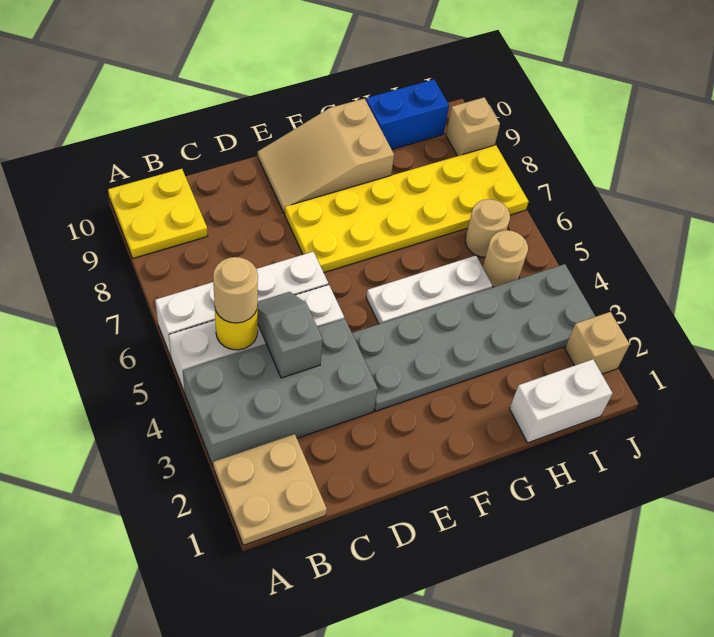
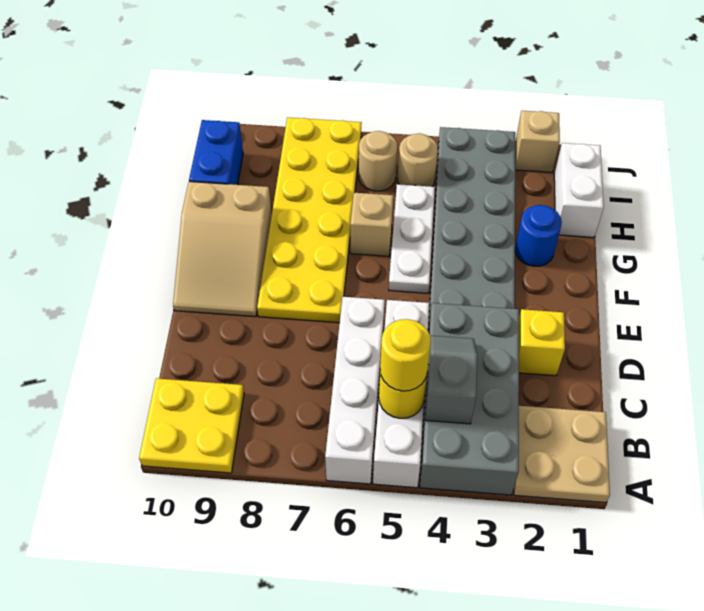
tan 1x1 round brick [213,257,258,323] -> yellow 1x1 round brick [380,319,431,391]
grey 1x2 slope [258,292,323,378] -> grey 1x2 slope turned to [425,336,477,424]
none -> yellow 1x1 brick [519,309,565,376]
none -> blue 1x1 round brick [515,205,562,266]
tan 1x1 brick [446,98,500,156] -> tan 1x1 brick moved to [350,193,393,256]

